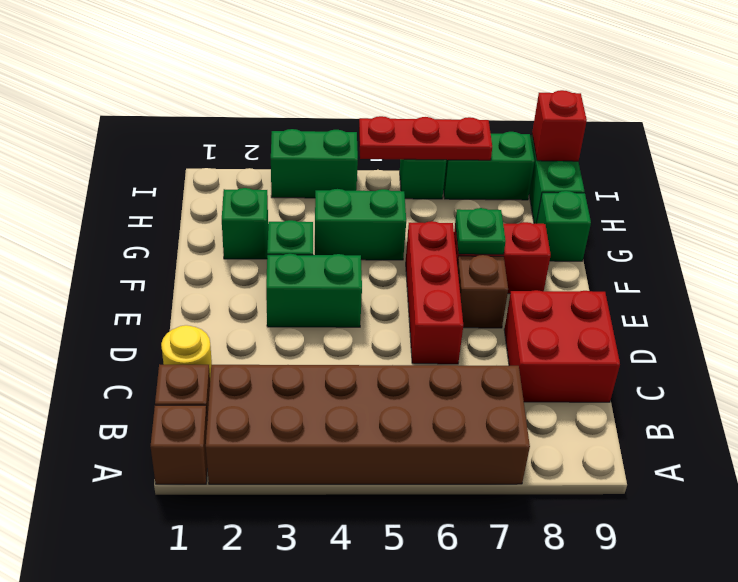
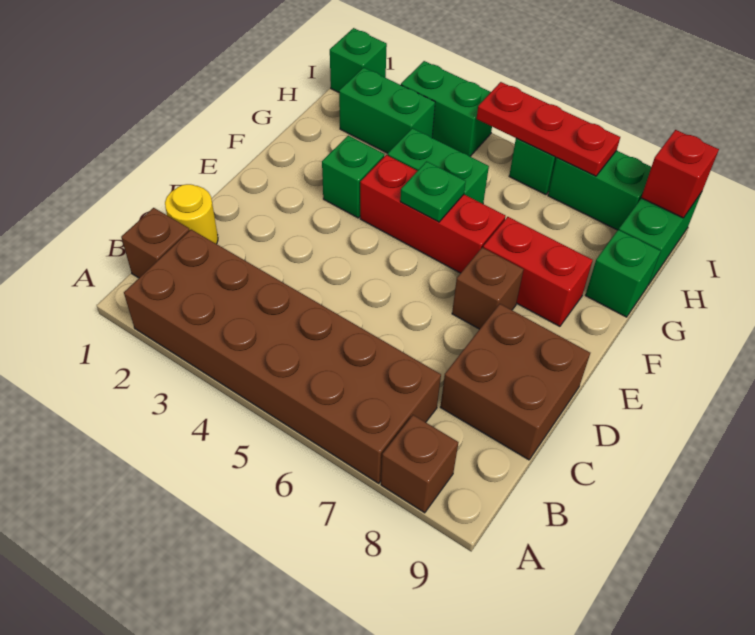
brown 1x1 brick [150,405,207,484] -> brown 1x1 brick moved to [381,415,458,513]
red 2x2 brick [504,290,620,402] -> brown 2x2 brick [441,304,590,460]
red 1x3 brick [406,221,463,364] -> red 1x3 brick turned to [360,155,505,273]
green 1x2 brick [266,254,362,327] -> green 1x2 brick moved to [339,67,435,153]
green 1x1 plate [455,208,506,254] -> green 1x1 plate moved to [400,161,466,222]
green 1x1 brick [222,188,268,259] -> green 1x1 brick moved to [330,28,387,92]

